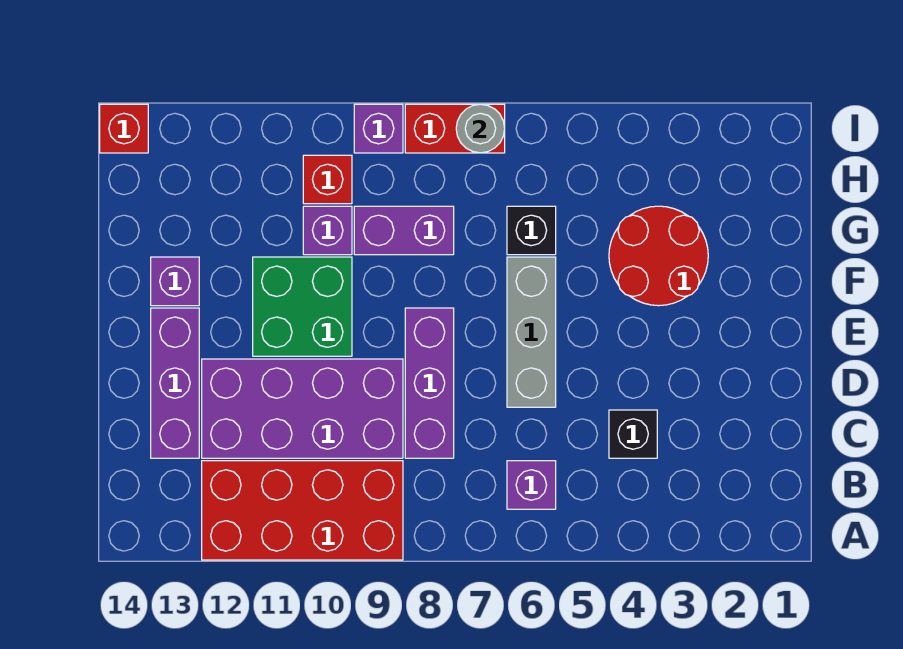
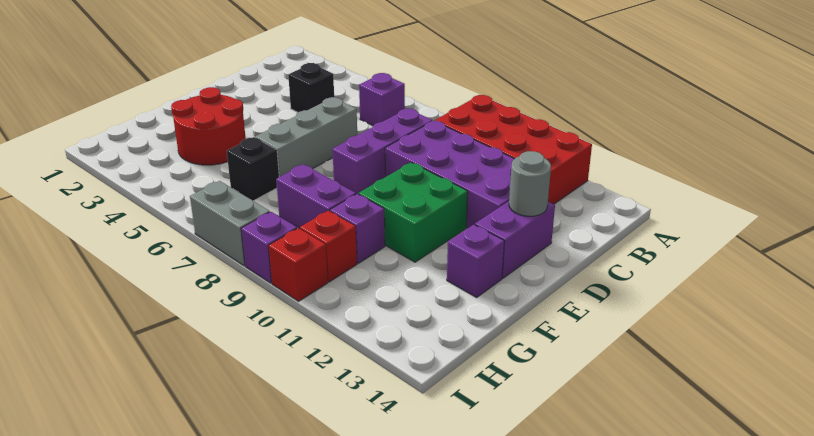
purple 1x3 brick [151,308,199,458] -> purple 1x2 brick [475,201,555,278]
red 1x2 brick [405,104,505,153] -> grey 1x2 brick [190,181,270,266]
grey 1x1 round brick [456,104,505,153] -> grey 1x1 round brick moved to [509,151,551,216]
red 1x1 brick [100,104,148,153] -> red 1x1 brick moved to [269,228,328,301]

